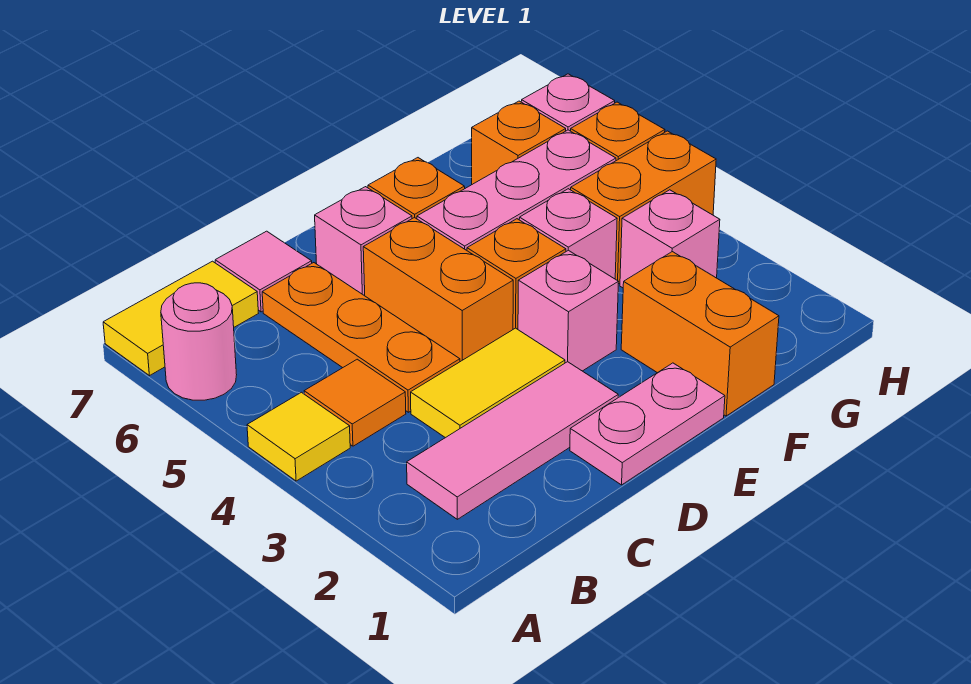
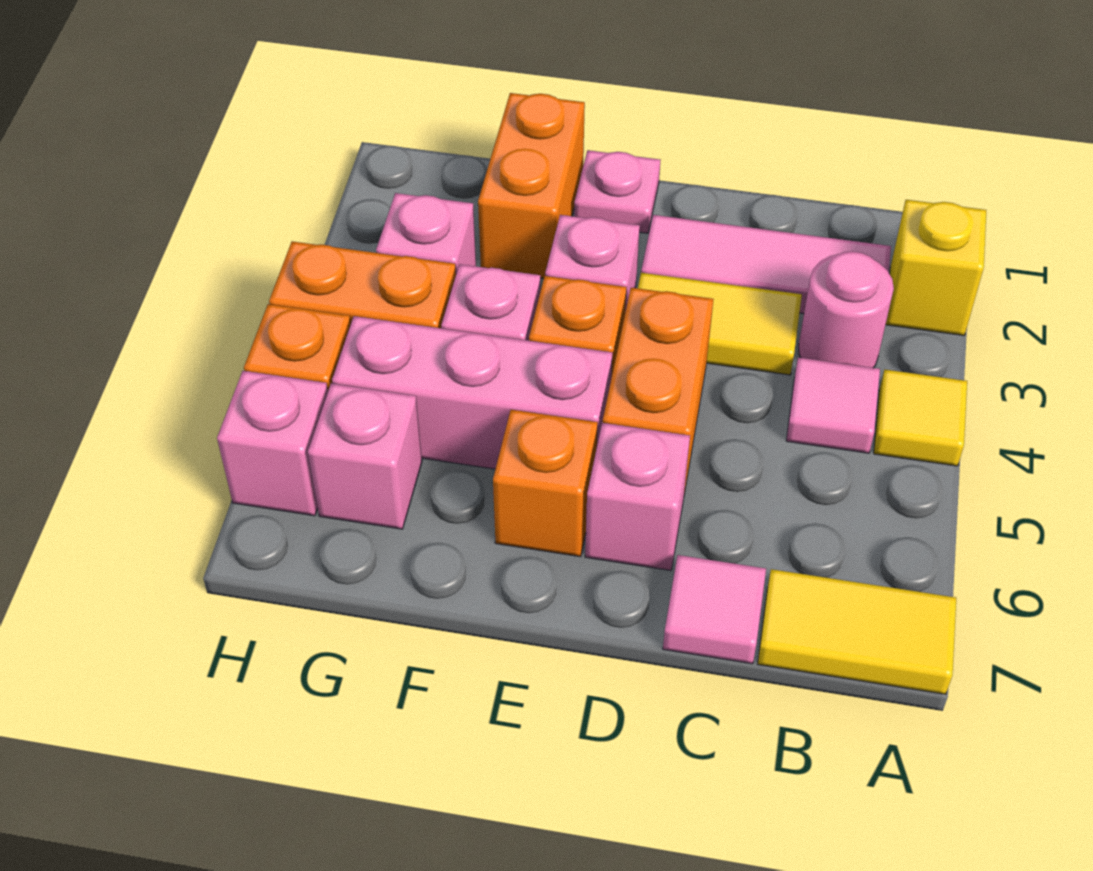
none -> yellow 1x1 brick [886,200,986,335]
pink 1x1 round brick [161,283,237,400] -> pink 1x1 round brick moved to [799,251,894,368]
orange 1x1 tile [304,359,406,446] -> pink 1x1 tile [786,357,880,453]
orange 1x3 plate [262,263,460,412] -> none
pink 1x2 plate [570,363,725,485] -> pink 1x1 plate [574,150,660,233]
orange 1x1 brick [472,101,566,184] -> pink 1x1 brick [308,384,422,529]

